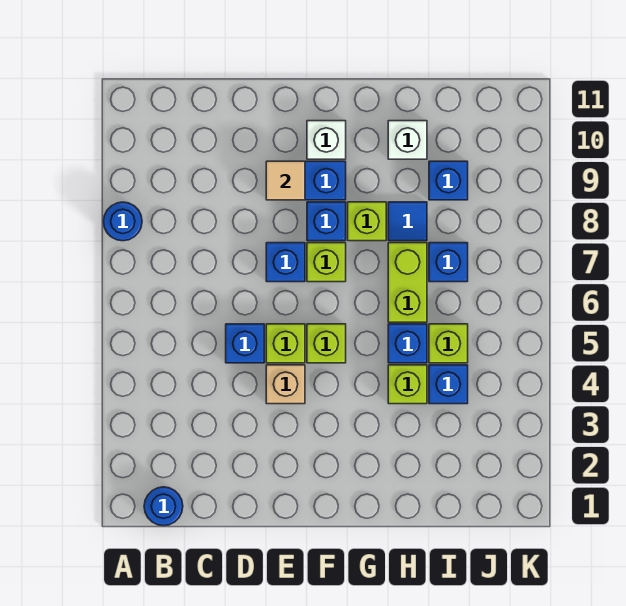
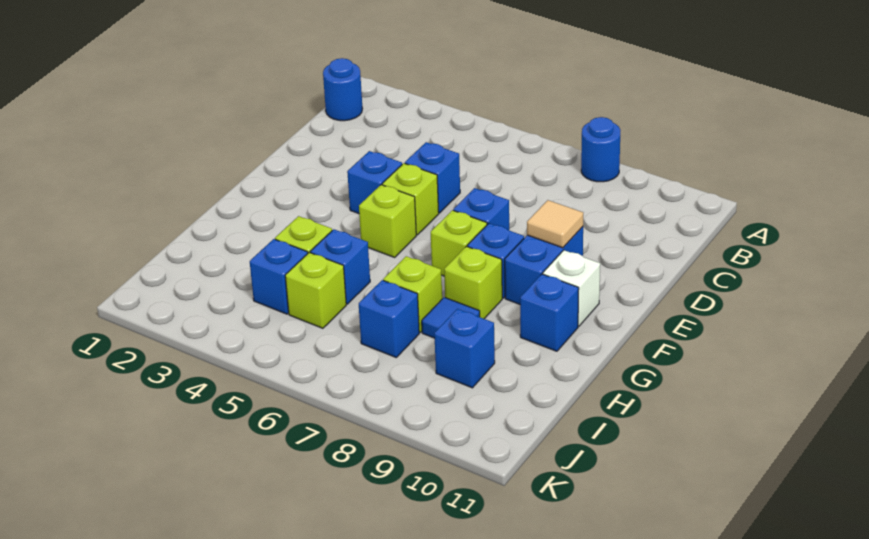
tan 1x1 brick [266,365,305,404] -> blue 1x1 brick [347,151,402,214]
none -> blue 1x1 brick [520,274,579,351]
lime 1x2 brick [388,243,427,322] -> lime 1x1 brick [383,256,442,332]
white 1x1 brick [388,121,427,159] -> none

